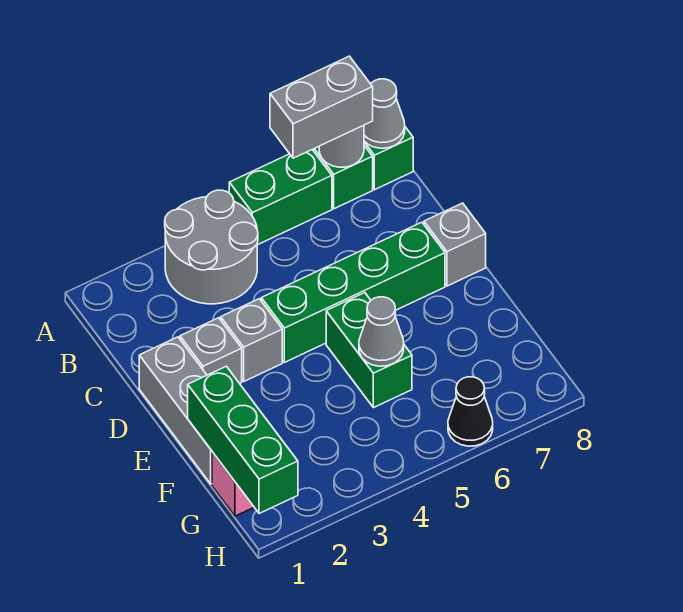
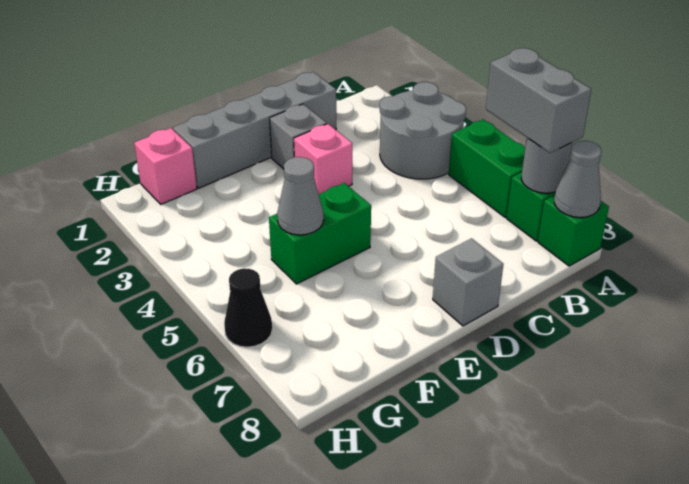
grey 1x3 brick [139,337,212,484] -> grey 1x4 brick [173,72,336,188]
grey 1x1 brick [221,299,282,381] -> pink 1x1 brick [294,124,352,194]
green 1x4 brick [261,222,445,362] -> none
green 1x3 brick [188,366,298,514] -> none

